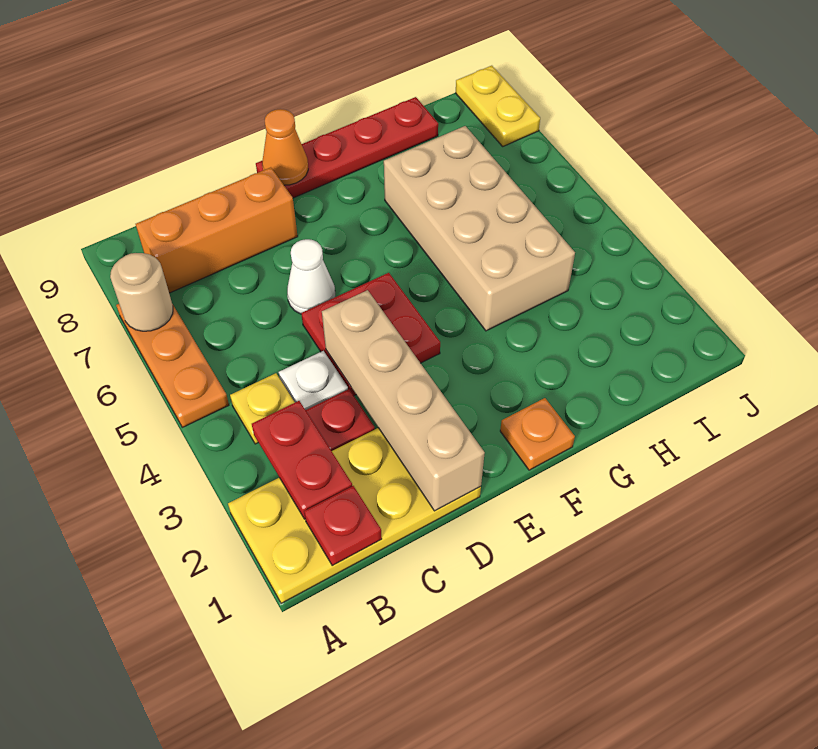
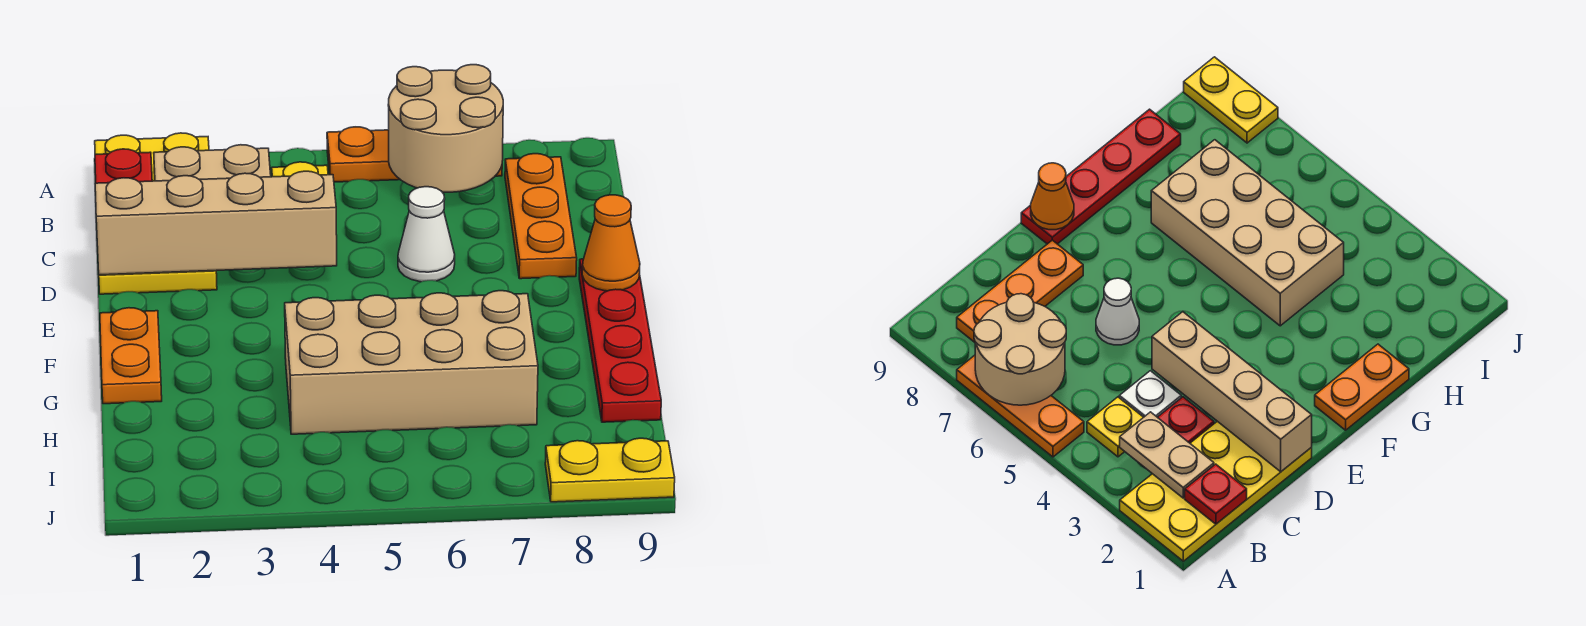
tan 1x1 round brick [110,253,173,331] -> tan 2x2 round brick [388,65,503,192]
red 1x2 plate [252,401,352,519] -> tan 1x2 plate [154,145,271,181]
orange 1x3 brick [136,167,298,293] -> orange 1x3 plate [505,154,577,279]
red 2x2 plate [301,273,440,396] -> none
orange 1x1 plate [500,398,575,470] -> orange 1x2 plate [100,308,162,404]

